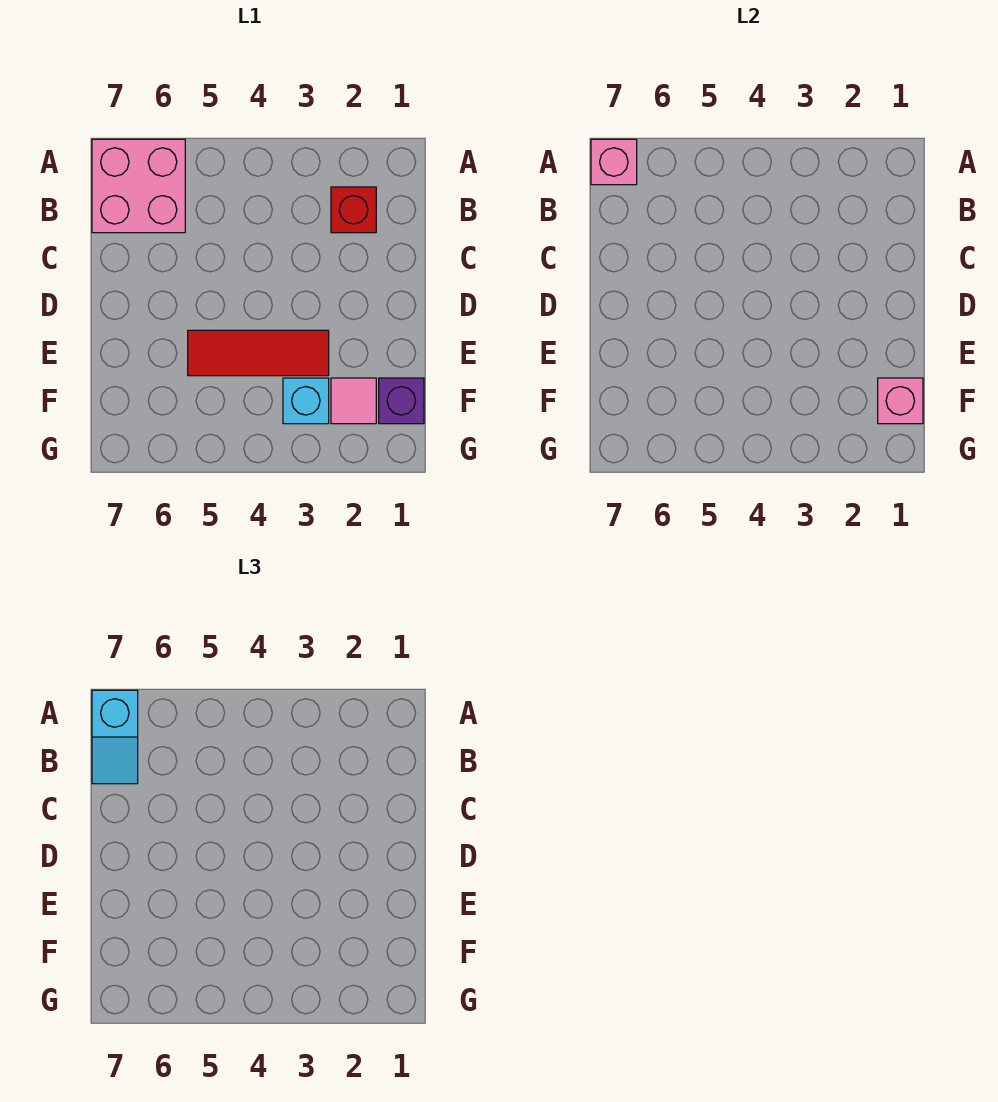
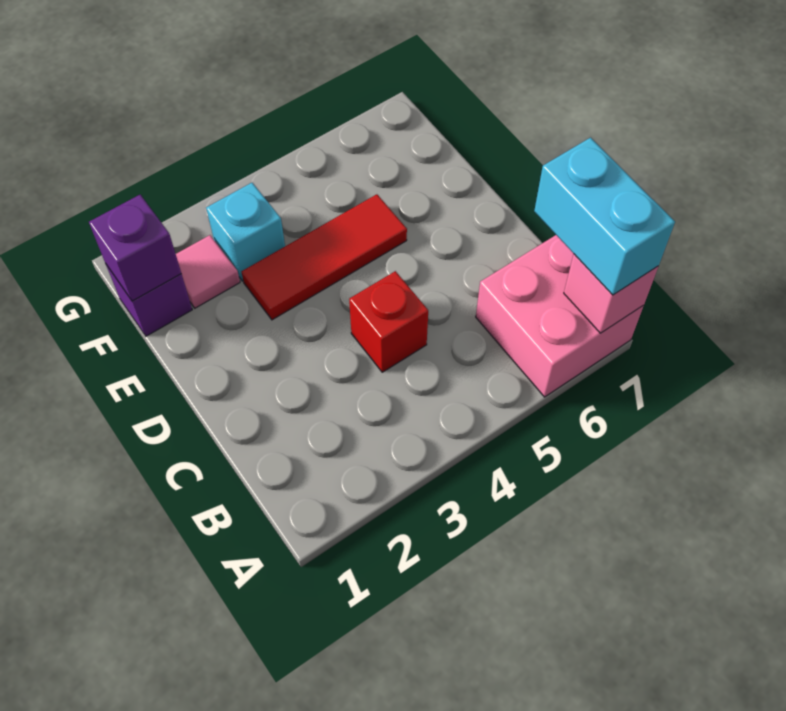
cyan 1x2 slope [92,690,138,784] -> cyan 1x2 brick [534,138,675,295]
red 1x1 brick [331,187,376,233] -> red 1x1 brick moved to [349,271,428,372]
pink 1x1 brick [878,378,923,424] -> purple 1x1 brick [89,195,181,301]

